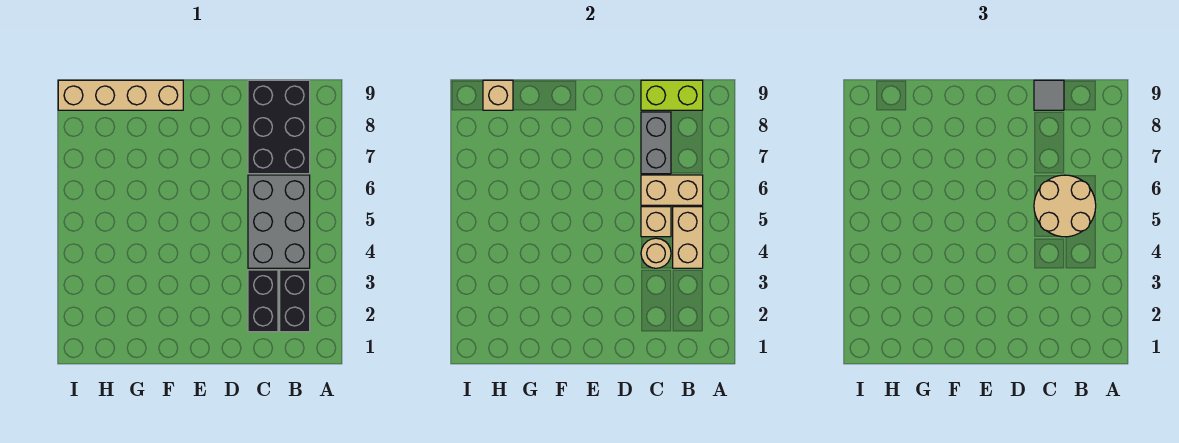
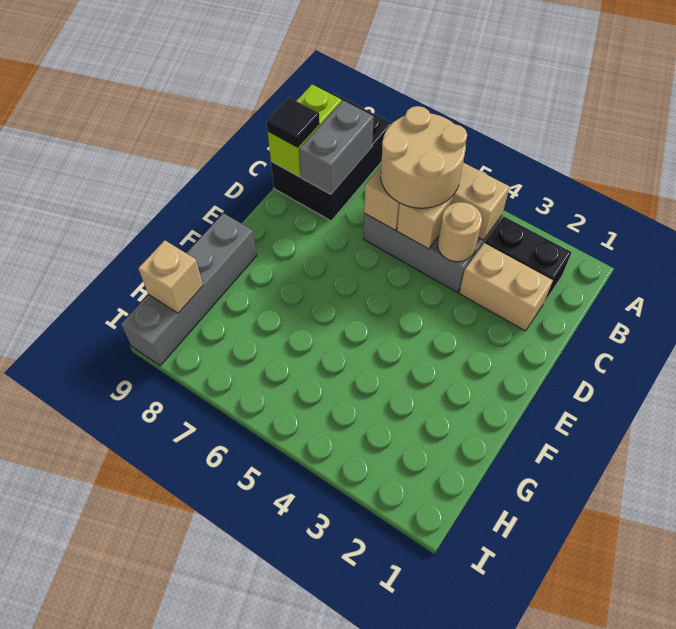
black 2x3 brick [248,80,310,174] -> black 2x3 brick turned to [271,93,392,221]
black 1x2 brick [248,270,278,332] -> tan 1x2 brick [459,243,553,331]
grey 1x2 brick [641,112,671,174] -> grey 1x2 brick turned to [299,101,374,194]
grey 1x1 tile [1034,80,1064,110] -> black 1x1 tile [266,97,319,147]
tan 1x4 brick [58,80,183,110] -> grey 1x4 brick [121,213,257,366]

